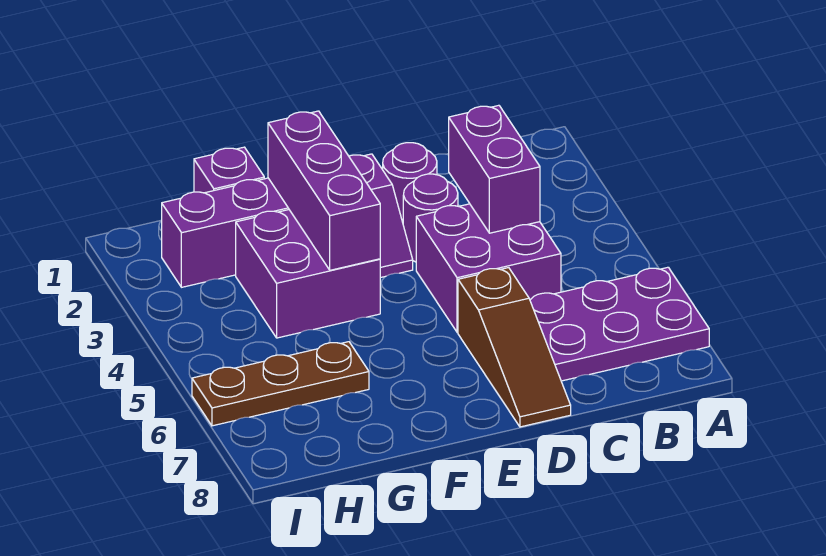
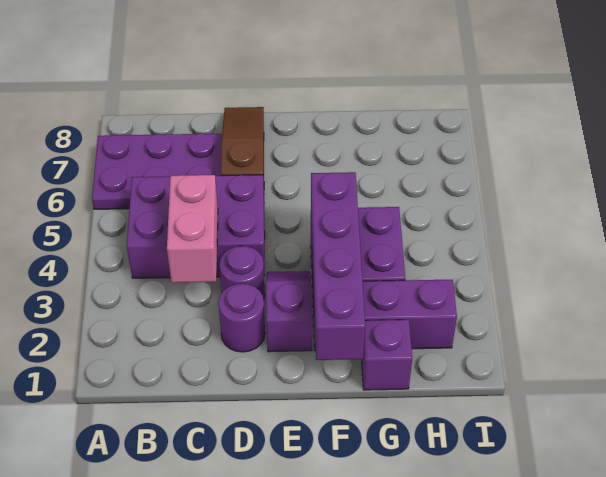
purple 1x2 brick [449,105,540,233] -> pink 1x2 brick [167,175,218,283]
purple 2x2 brick [416,204,561,332] -> purple 2x3 brick [127,175,265,278]
purple 1x3 brick [268,111,380,270] -> purple 1x4 brick [311,172,365,360]
brown 1x3 plate [192,342,369,426] -> none

